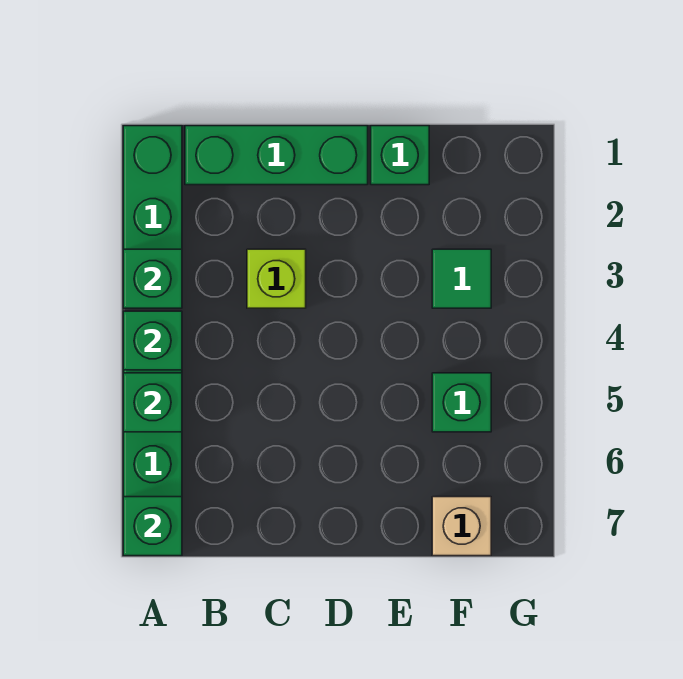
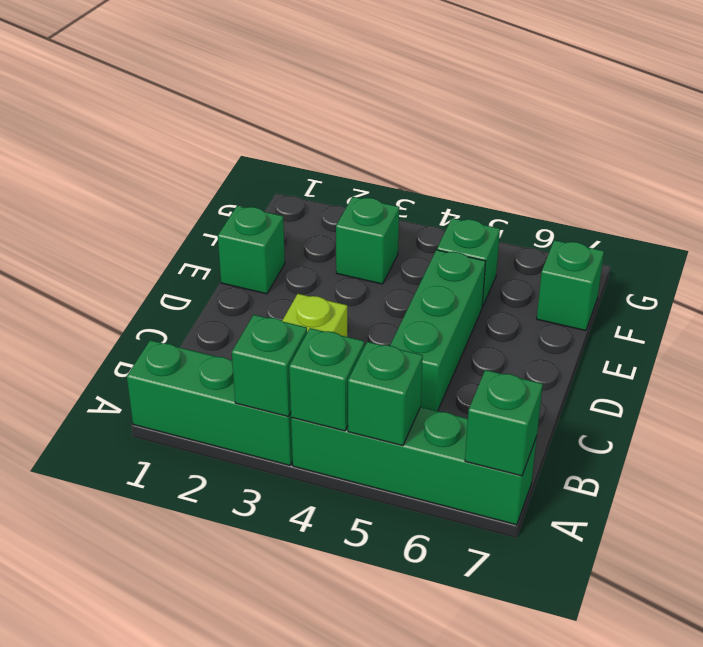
green 1x3 brick [185,126,368,185] -> green 1x3 brick moved to [390,250,486,411]
green 1x1 tile [432,249,491,308] -> green 1x1 brick [336,197,399,284]
tan 1x1 brick [432,497,491,556] -> green 1x1 brick [537,240,604,331]

